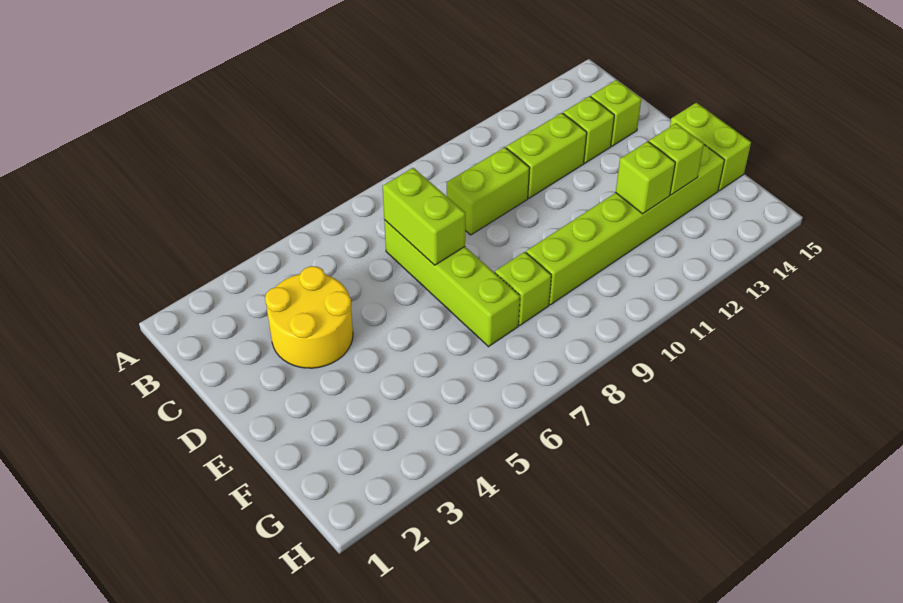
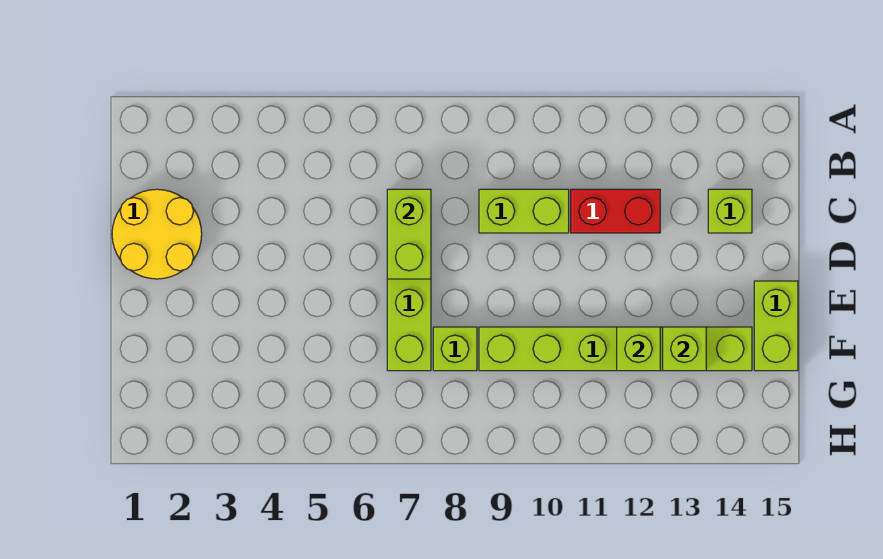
yellow 2x2 round brick [265,266,353,368] -> yellow 2x2 round brick moved to [112,189,202,279]
lime 1x2 brick [506,113,587,198] -> red 1x2 brick [571,189,660,233]
lime 1x1 brick [563,96,614,163] -> none

